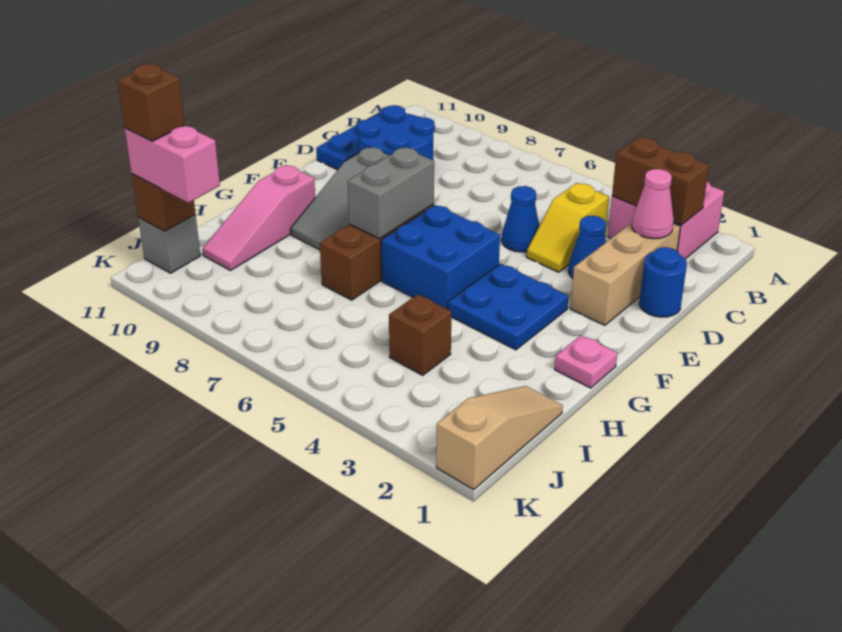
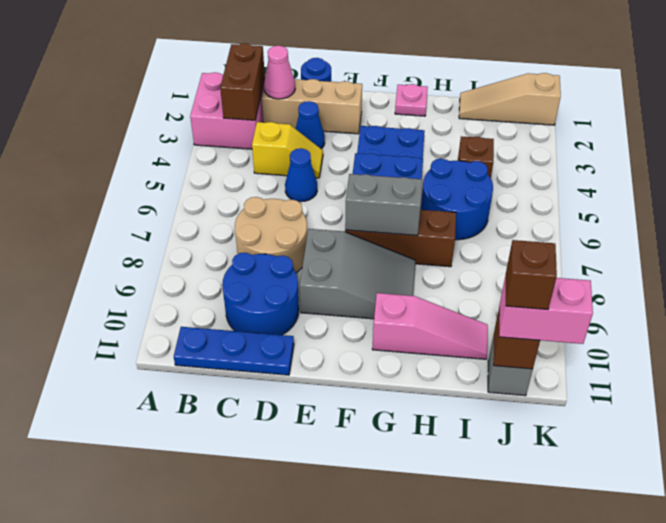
none -> tan 2x2 round brick [235,197,307,273]
none -> blue 2x2 round brick [421,159,493,240]
pink 1x2 brick [125,125,220,203] -> pink 1x2 brick turned to [499,275,593,344]

